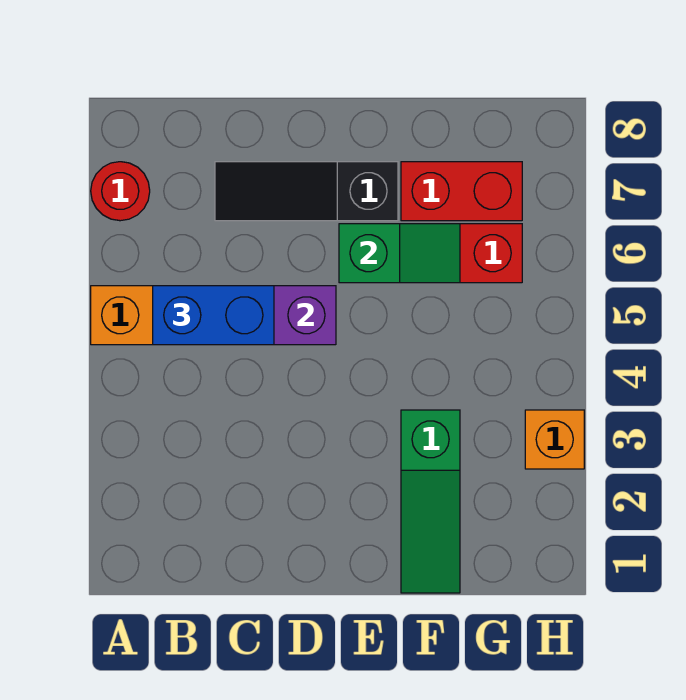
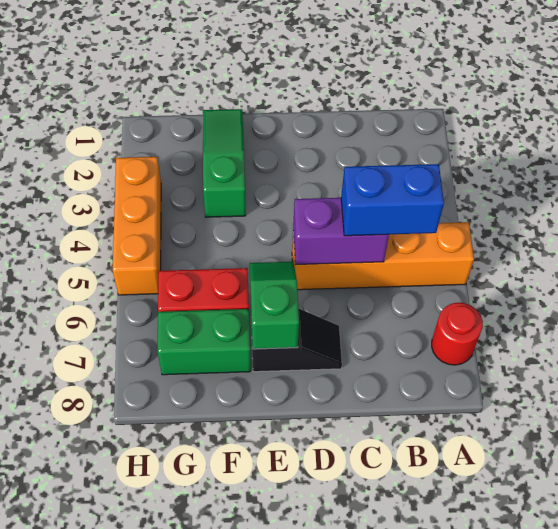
black 1x3 slope [215,162,398,221] -> black 1x2 slope [251,308,342,372]
green 1x2 slope [339,224,460,283] -> green 1x2 slope turned to [250,262,299,349]
red 1x2 brick [401,162,522,221] -> green 1x2 brick [158,309,251,375]
orange 1x1 brick [525,410,584,469] -> orange 1x3 brick [113,157,161,295]

